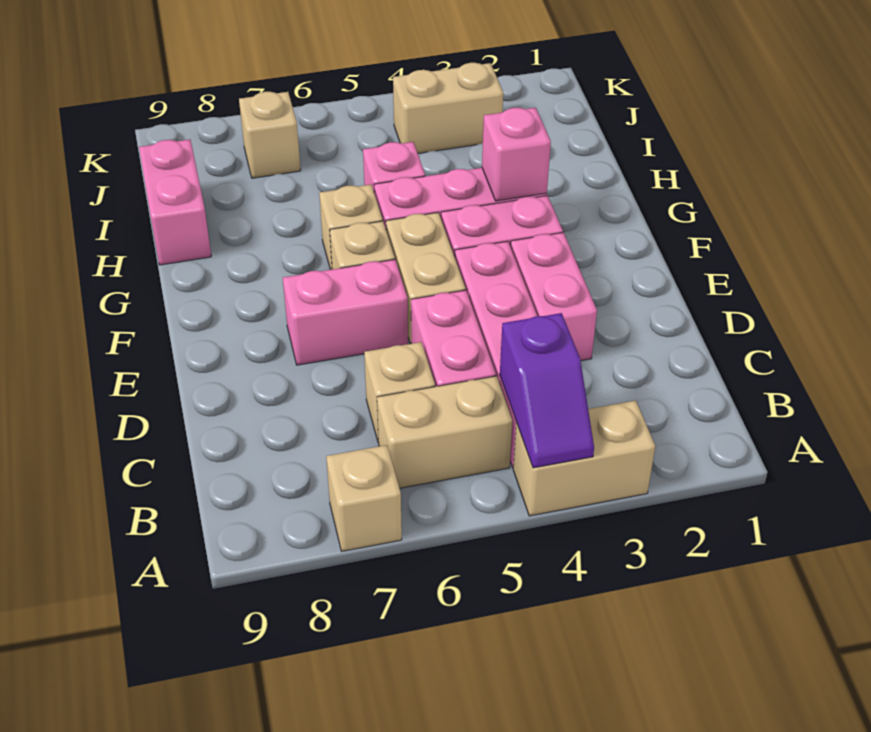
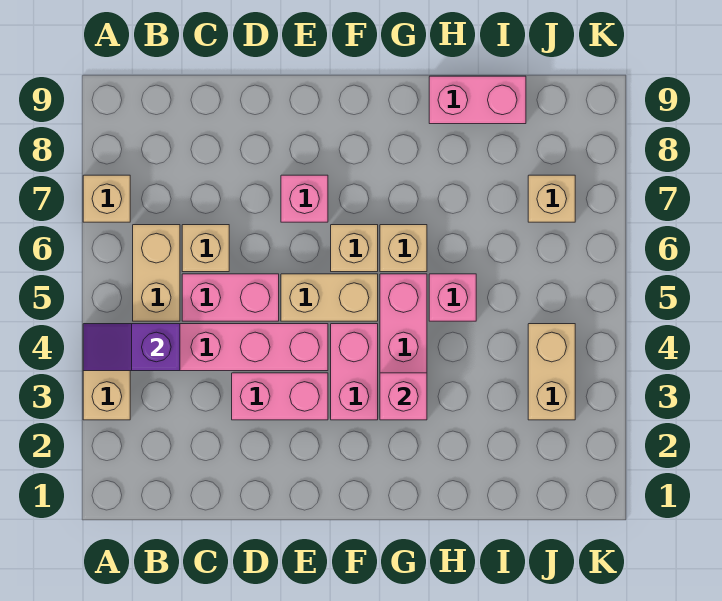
pink 1x2 brick [283,259,408,365] -> pink 1x1 brick [281,175,328,222]

